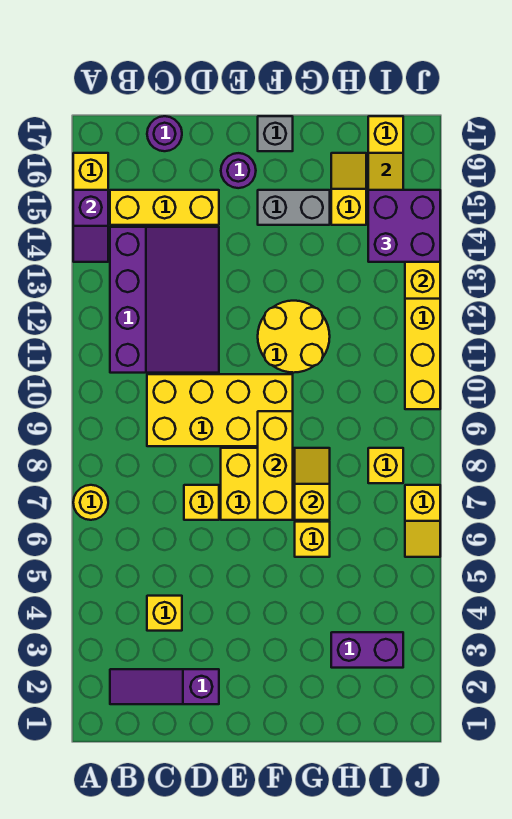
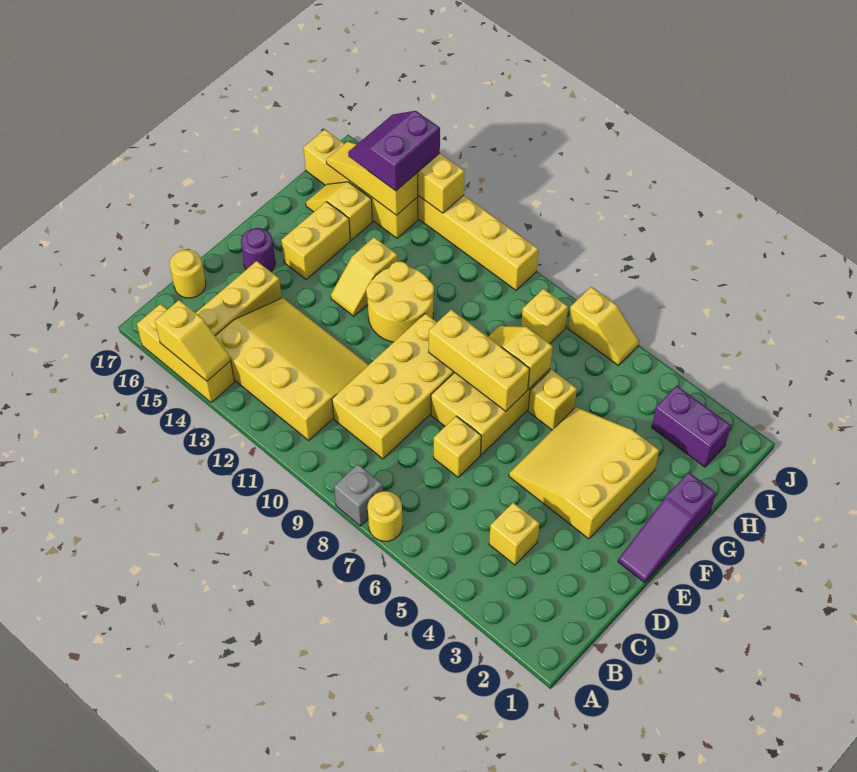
purple 1x2 slope [73,190,108,262] -> yellow 1x2 slope [155,300,231,381]
purple 1x3 slope [110,669,219,704] -> purple 1x3 slope moved to [618,473,716,583]
purple 3x4 slope [110,227,219,373] -> yellow 3x4 slope [215,298,368,440]
purple 1x1 round brick [147,116,182,151] -> yellow 1x1 round brick [170,250,206,298]
none -> yellow 3x3 slope [509,407,659,539]
none -> yellow 1x2 slope [331,237,397,316]
grey 1x2 brick [258,190,330,225] -> yellow 1x2 brick [281,202,350,279]
grey 1x1 brick [258,116,293,151] -> grey 1x1 brick moved to [334,464,383,526]
purple 1x2 brick [331,632,403,668] -> purple 1x2 brick turned to [652,386,731,467]
purple 2x2 brick [368,190,440,262] -> purple 2x2 slope [348,111,440,191]

